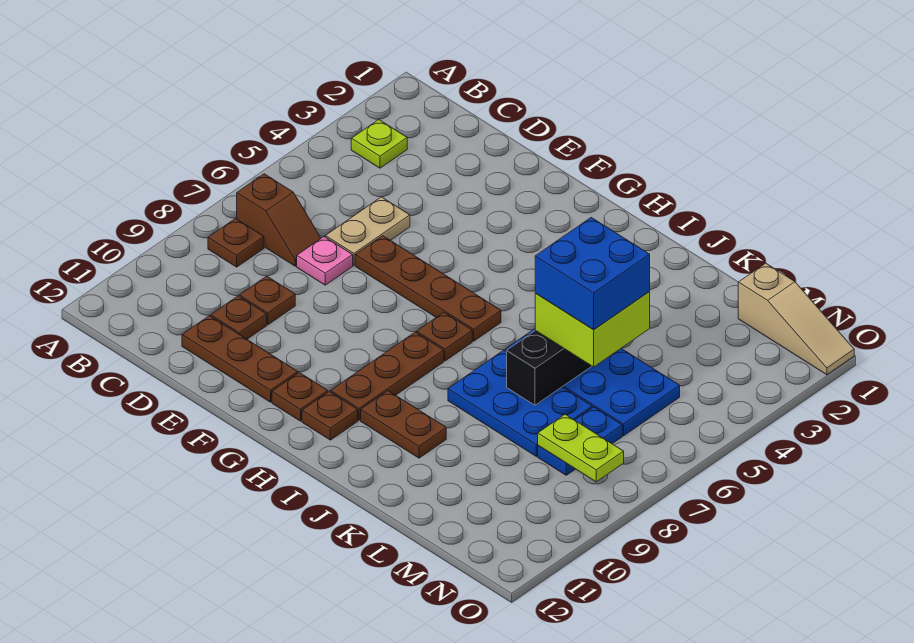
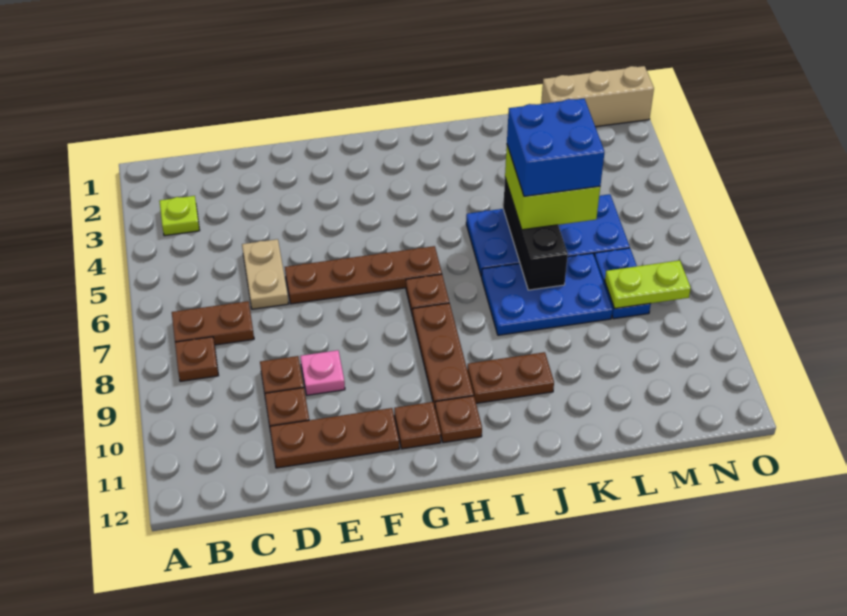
brown 1x2 slope [237,174,321,266] -> brown 1x2 plate [172,301,254,345]
pink 1x1 plate [297,237,353,285] -> pink 1x1 plate moved to [300,350,345,395]
tan 1x3 slope [738,263,854,375] -> tan 1x3 brick [541,66,654,127]

